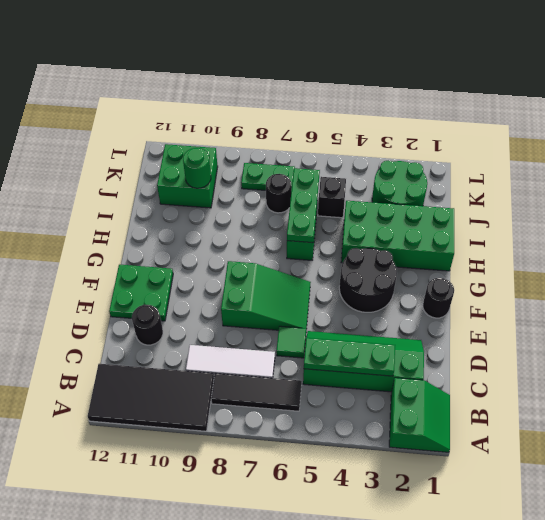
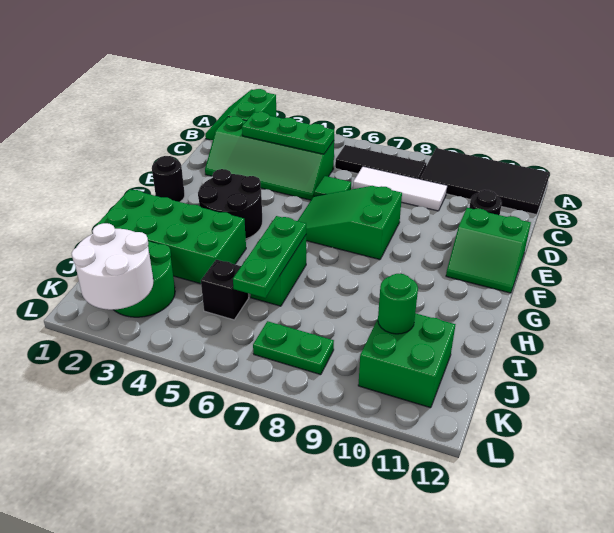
green 2x2 plate [109,265,173,321] -> green 2x2 slope [446,208,531,293]
black 1x1 round brick [266,174,291,213] -> none
none -> white 2x2 round brick [72,223,153,310]

